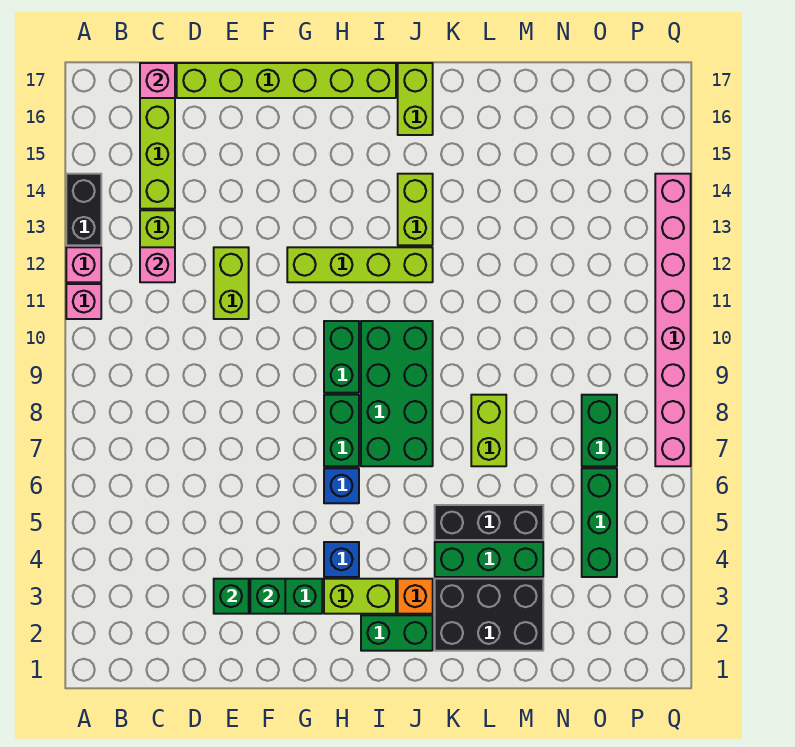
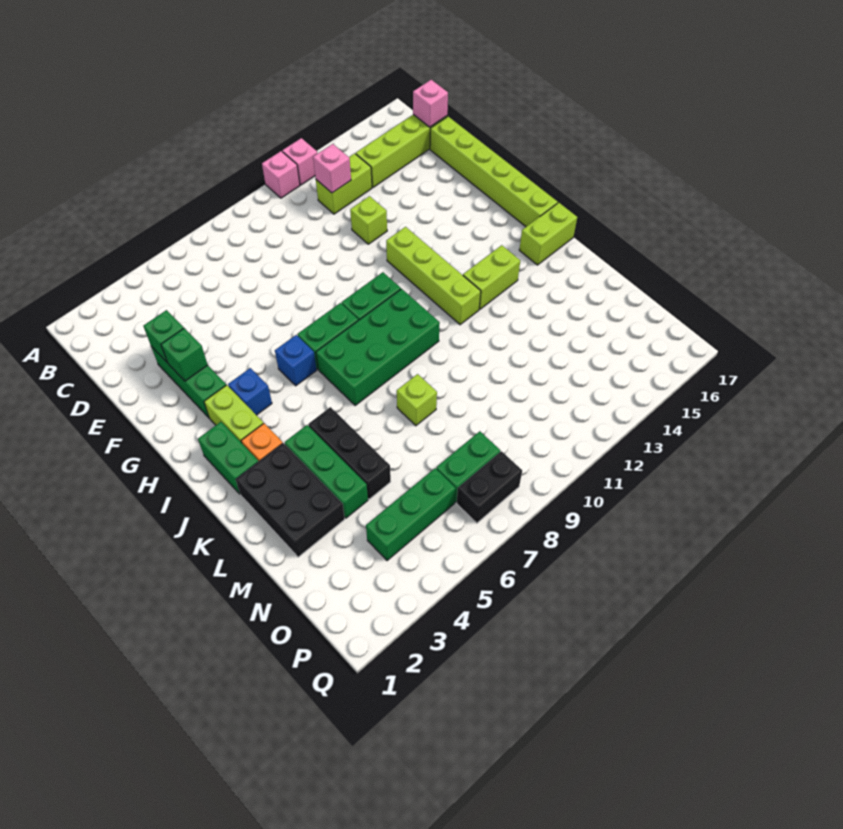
black 1x2 brick [66,174,101,245] -> black 1x2 brick moved to [457,451,522,523]
lime 1x2 brick [214,247,249,319] -> lime 1x1 brick [350,196,387,244]
lime 1x2 brick [471,395,506,466] -> lime 1x1 brick [397,374,437,426]
pink 1x8 brick [655,174,691,466] -> none

